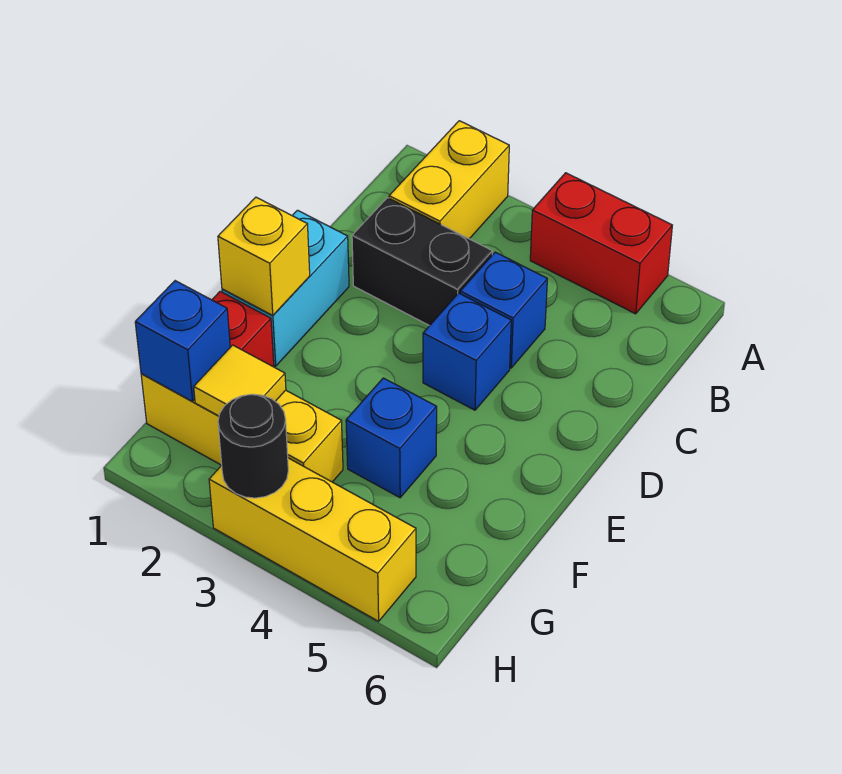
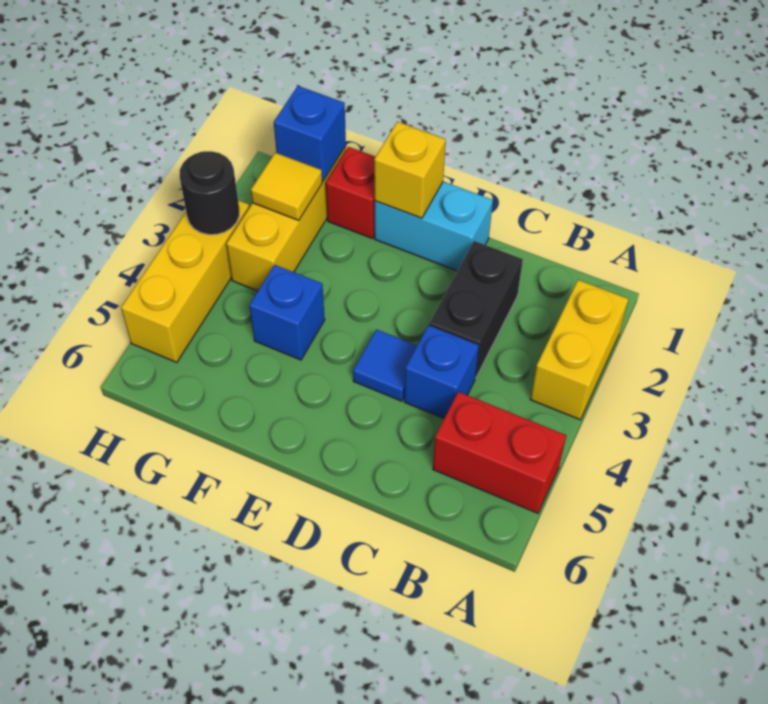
yellow 1x2 brick [389,121,509,239] -> yellow 1x2 brick turned to [530,280,628,420]
red 1x2 brick [530,173,672,314] -> red 1x2 brick turned to [433,392,566,513]
blue 1x1 brick [423,293,511,410] -> blue 1x1 tile [353,329,417,401]

